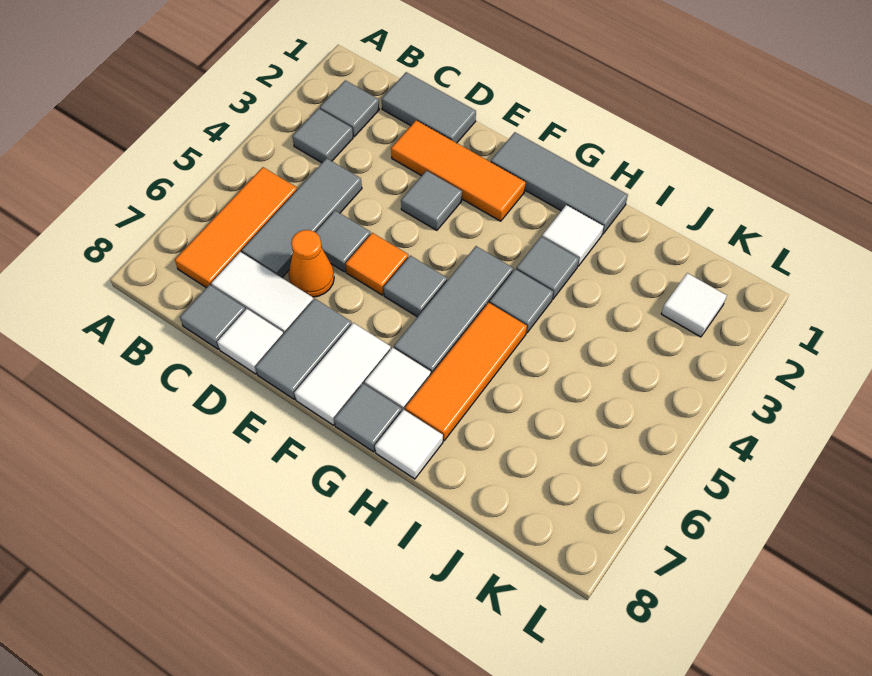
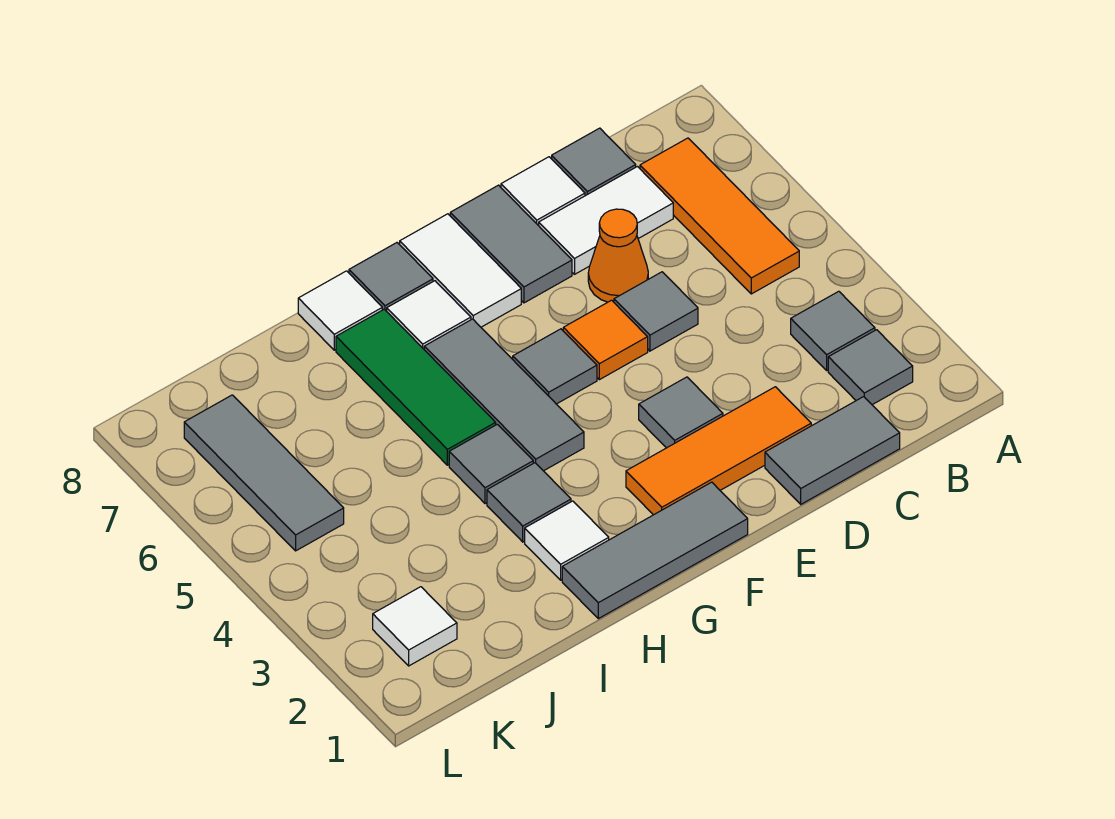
grey 1x3 tile [242,158,362,278] -> grey 1x3 tile moved to [184,395,344,551]
orange 1x3 tile [405,303,527,441] -> green 1x3 tile [336,309,496,465]

